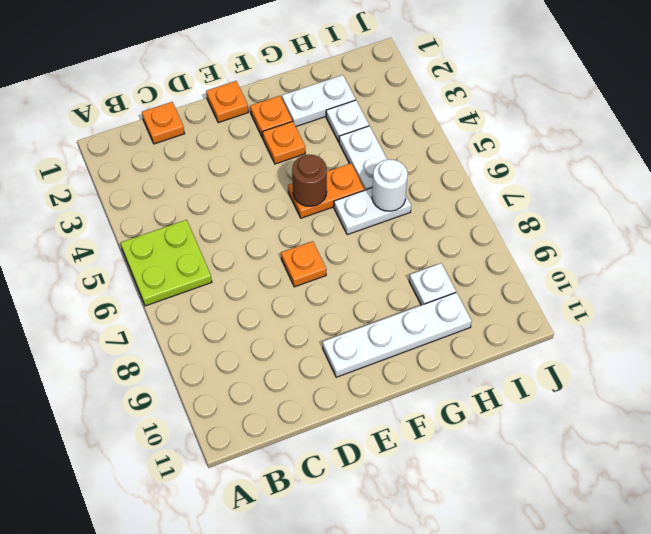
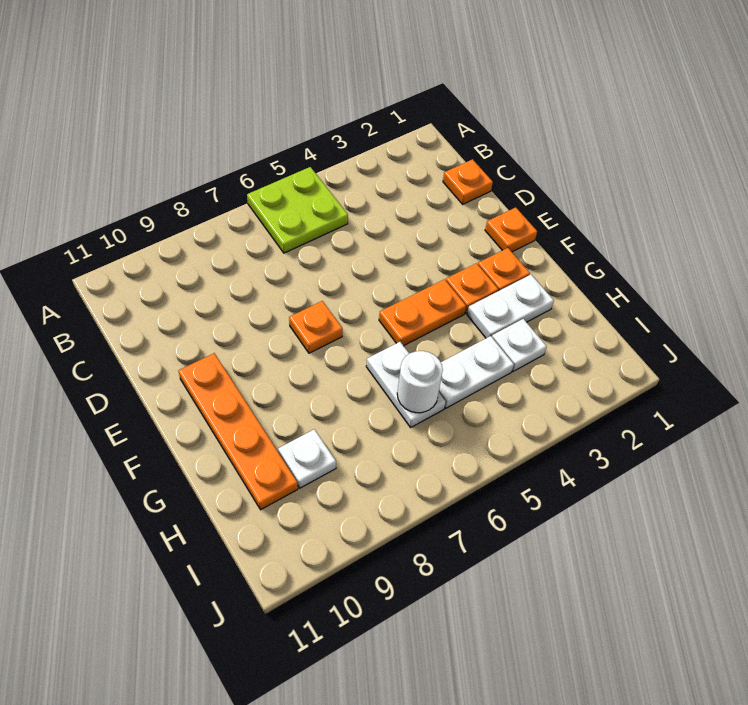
white 1x4 plate [323,292,472,377] -> orange 1x4 plate [179,353,298,510]
orange 1x2 plate [288,163,364,218] -> orange 1x2 plate turned to [379,279,466,346]
brown 1x1 round brick [292,155,327,206] -> none
white 1x2 plate [282,75,356,126] -> white 1x2 plate turned to [467,275,554,338]

